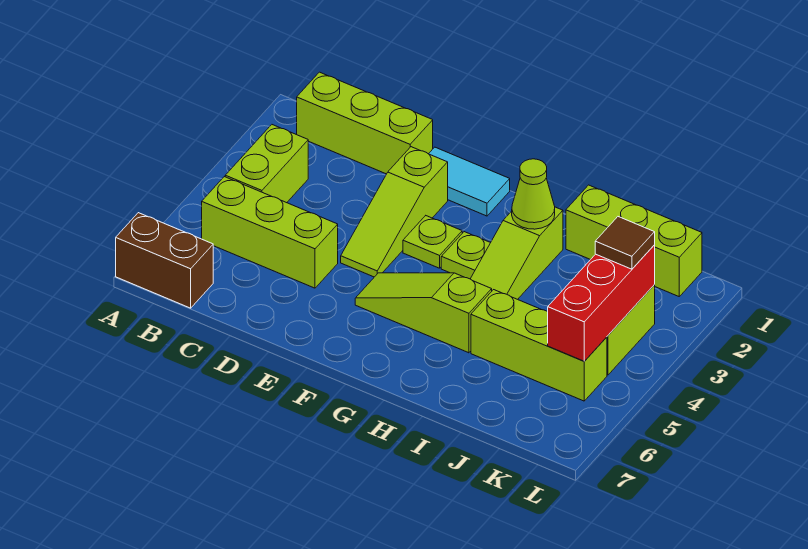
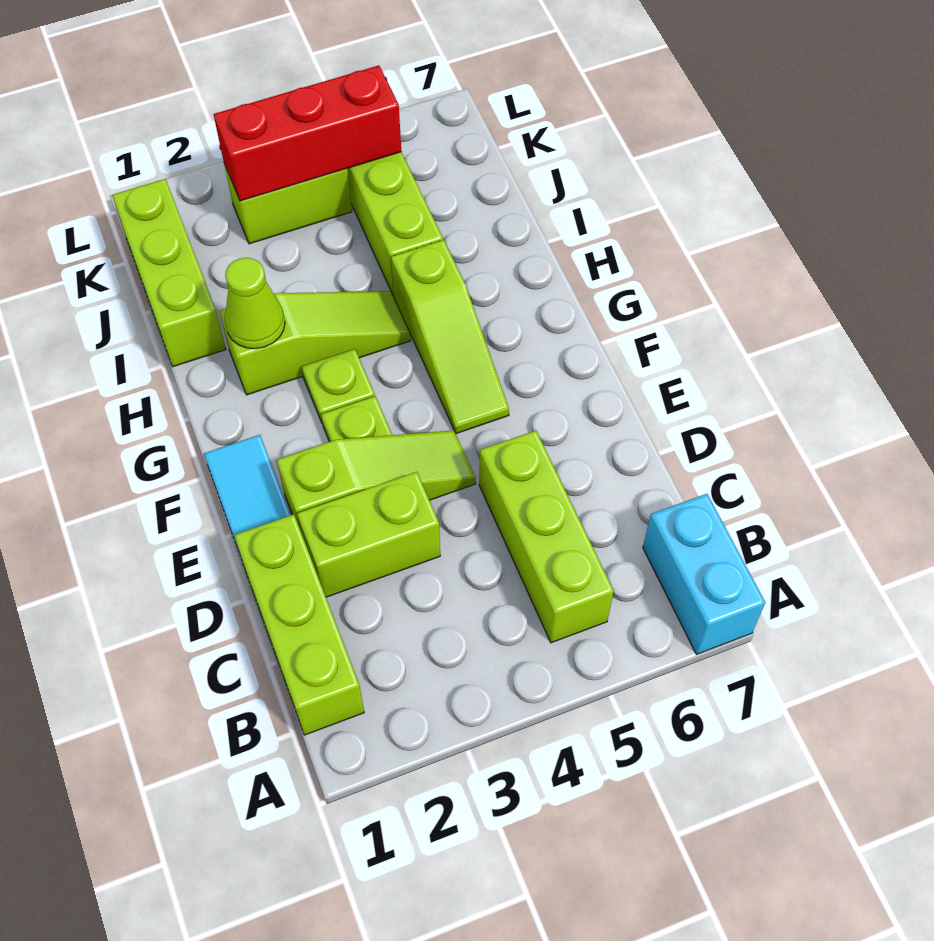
brown 1x2 brick [116,213,213,308] -> cyan 1x2 brick [643,494,765,654]
lime 1x2 brick [225,125,308,203] -> lime 1x2 brick moved to [297,472,440,597]
brown 1x1 tile [595,217,655,269] -> none

